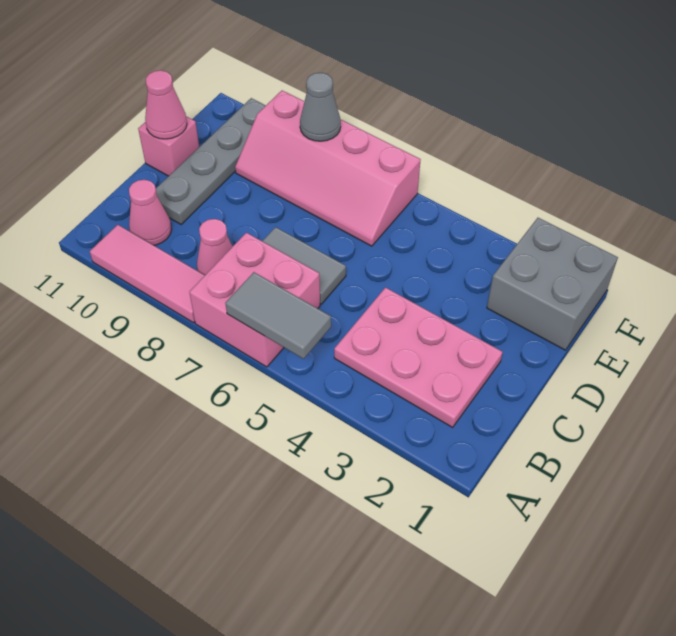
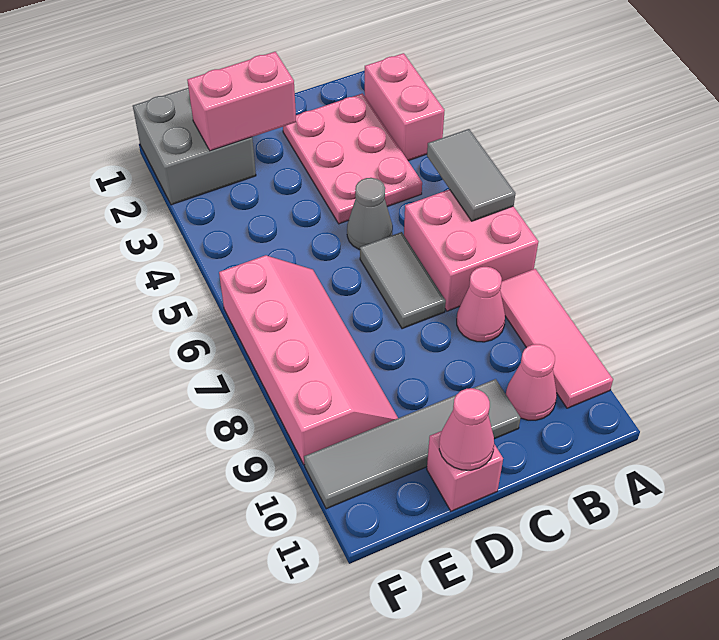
none -> pink 1x2 brick [365,53,445,161]
grey 1x4 plate [156,98,266,224] -> grey 1x4 tile [304,379,521,509]
none -> pink 1x2 brick [187,52,296,151]
grey 1x1 cone [300,73,341,141] -> grey 1x1 cone moved to [347,178,393,250]

